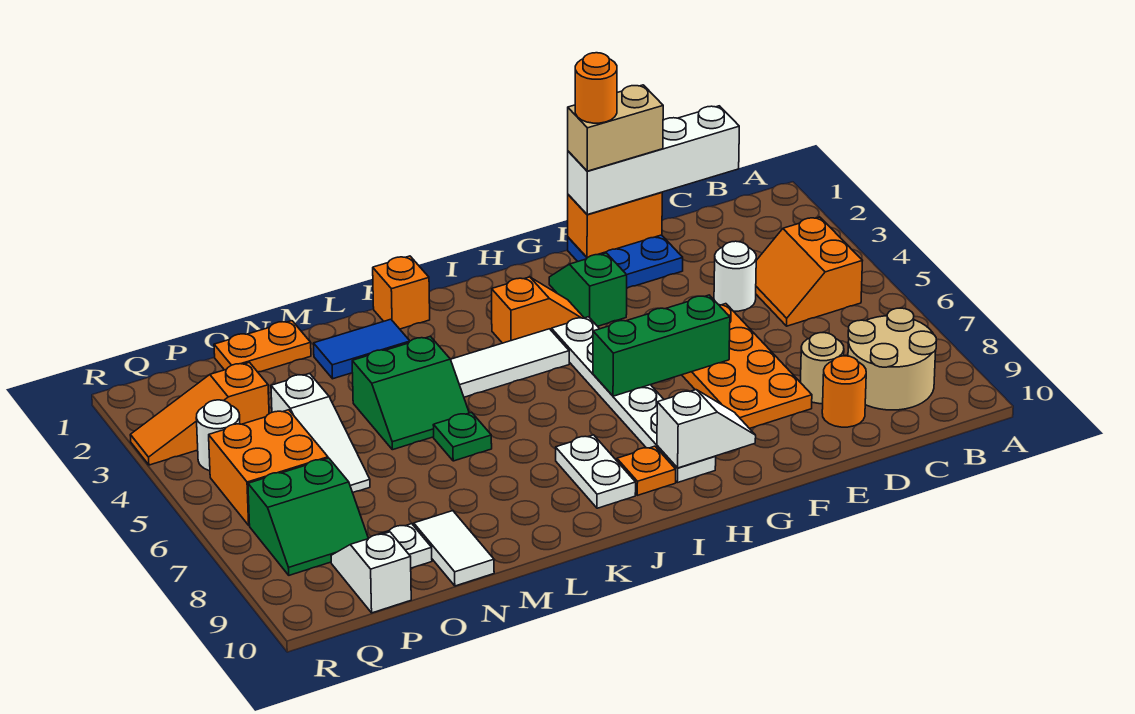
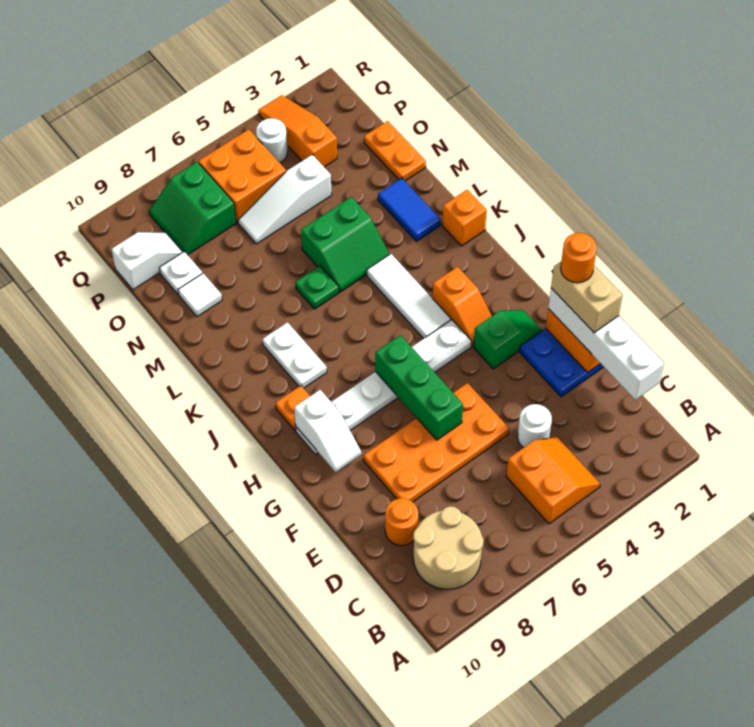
orange 2x2 slope [756,217,862,326] -> orange 2x2 slope turned to [506,437,600,524]
tan 1x1 round brick [800,333,844,404] -> none
white 1x2 plate [556,435,636,508] -> white 1x2 plate turned to [263,322,327,388]
green 2x2 slope [352,337,469,450] -> green 2x2 slope turned to [301,197,390,292]
white 1x2 tile [414,511,494,586] -> white 1x1 tile [178,273,222,317]

